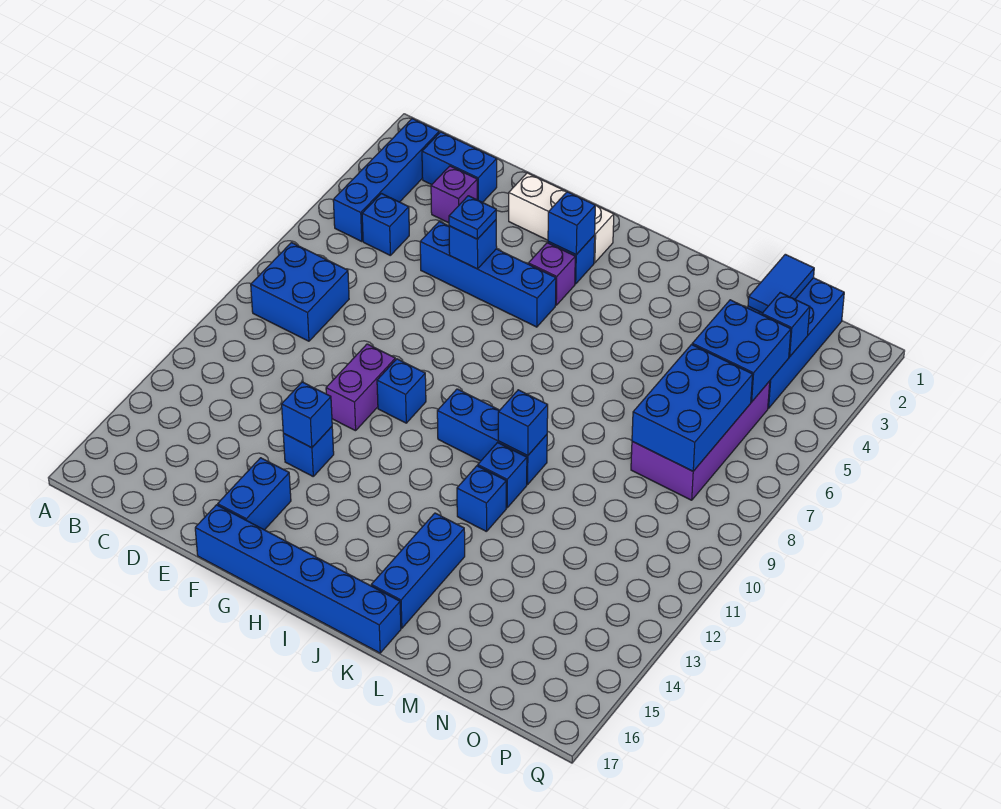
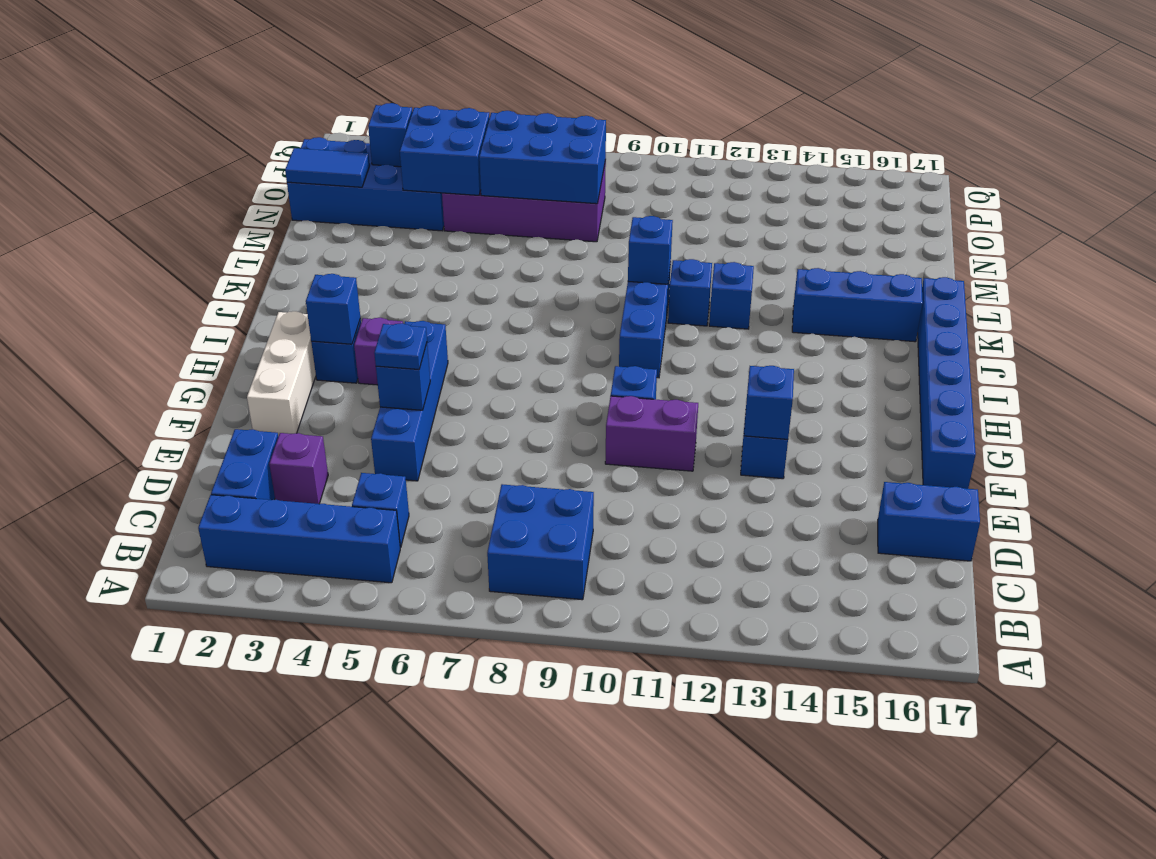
blue 1x2 brick [218,458,291,530] -> blue 1x2 brick moved to [878,482,980,561]

